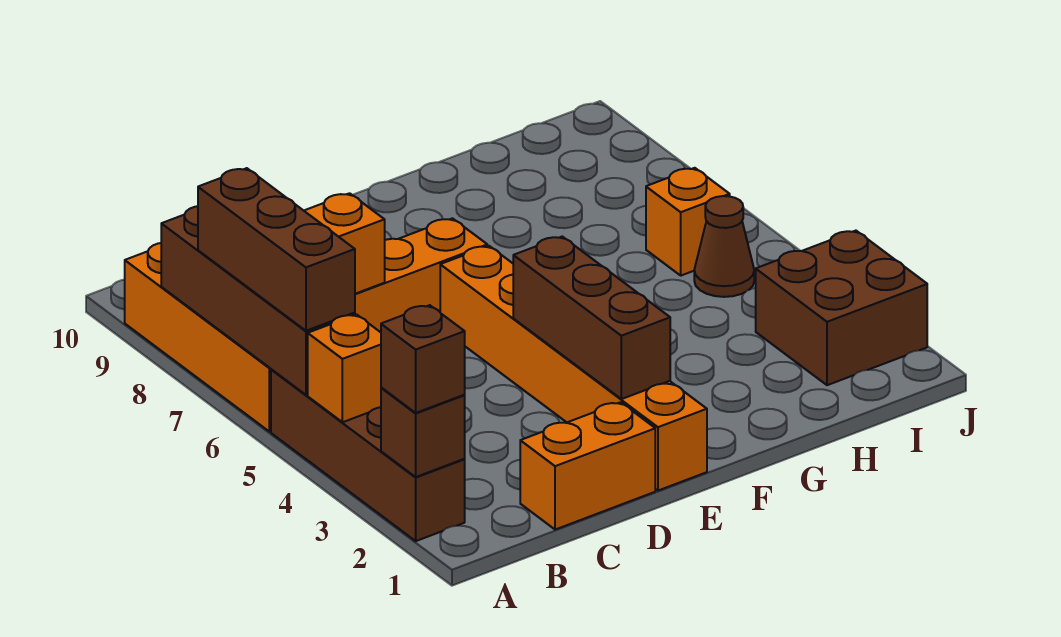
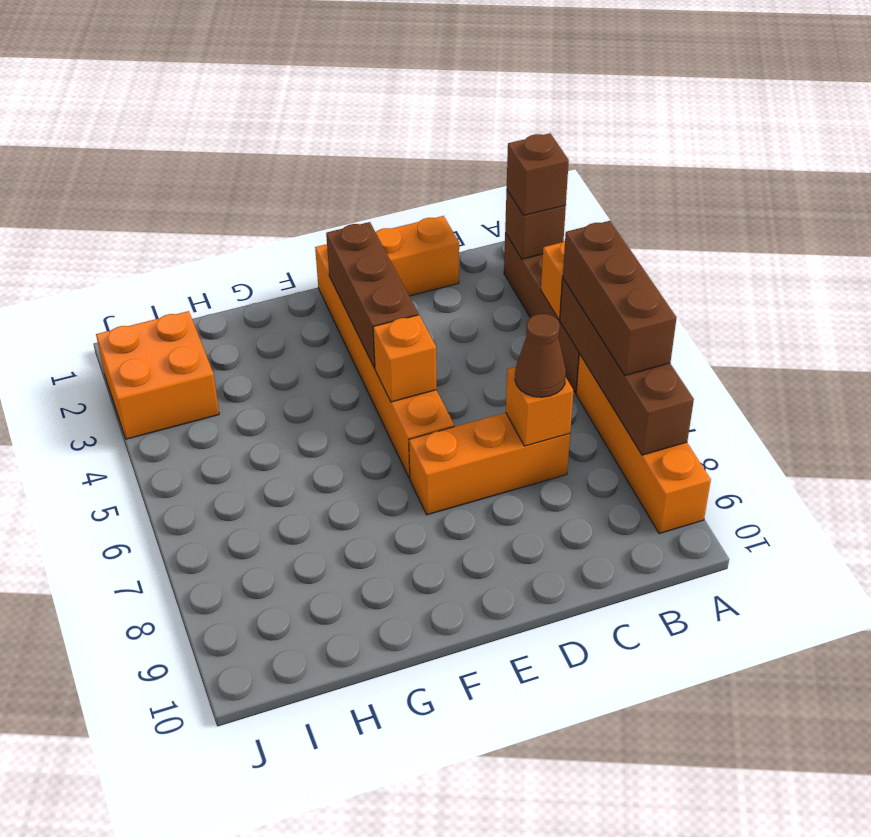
brown 2x2 brick [756,231,927,385] -> orange 2x2 brick [96,311,219,439]
brown 1x1 cone [694,196,754,297] -> brown 1x1 cone moved to [515,314,566,397]
orange 1x1 brick [646,168,730,276] -> orange 1x1 brick moved to [373,315,436,402]

